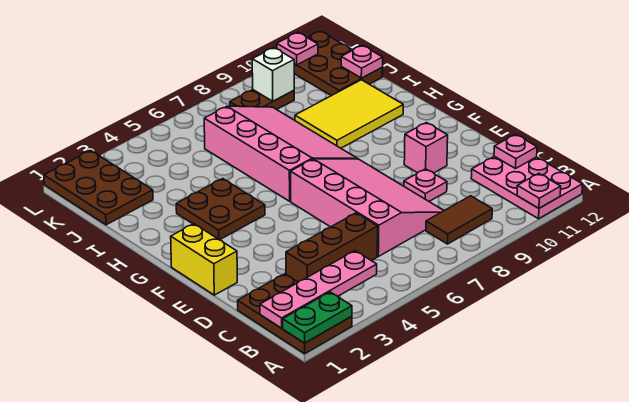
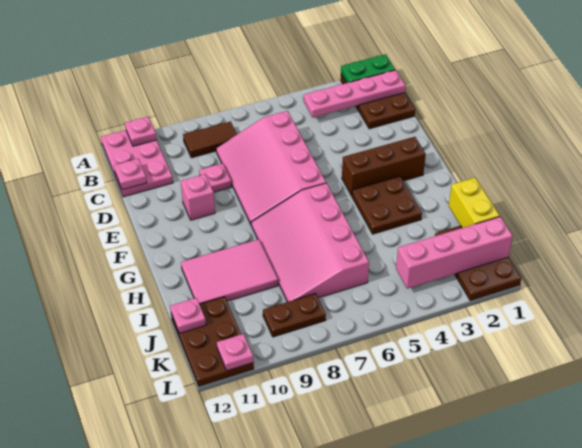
brown 1x3 brick [286,213,378,282] -> brown 1x3 brick moved to [342,137,426,196]
yellow 1x2 brick [171,224,237,295] -> yellow 1x2 brick moved to [449,178,500,228]
yellow 2x3 tile [295,80,403,148] -> pink 2x3 tile [181,239,278,304]
none -> pink 1x4 brick [396,217,513,289]
white 1x1 brick [252,48,294,101] -> none

